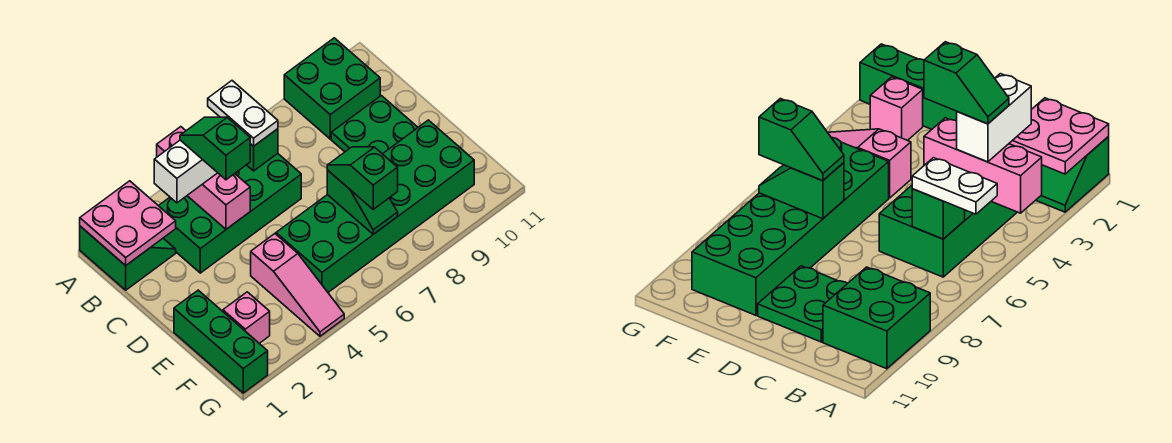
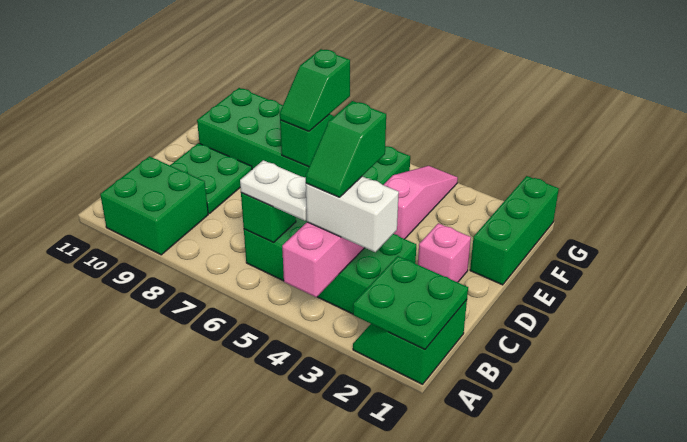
pink 2x2 plate [80,181,176,266] -> green 2x2 plate [353,256,468,350]
white 1x2 plate [208,81,278,146] -> white 1x2 plate turned to [240,160,307,221]
pink 1x1 brick [223,292,270,343] -> pink 1x1 brick moved to [418,223,471,282]

